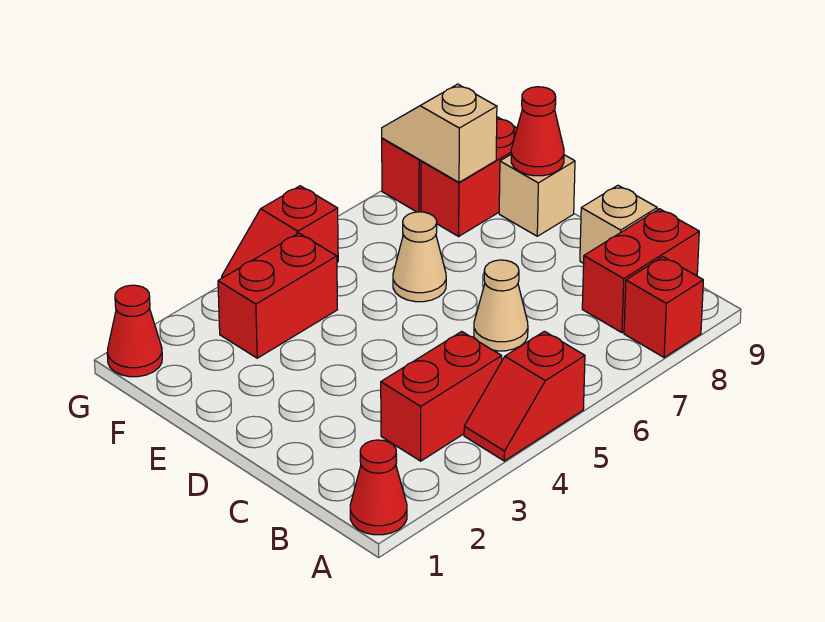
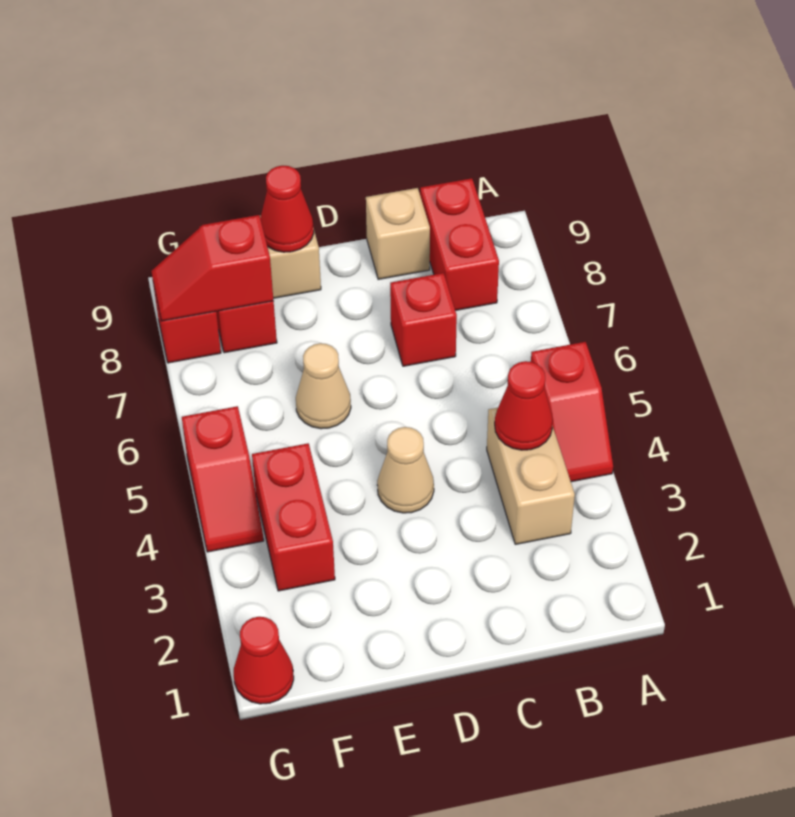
red 1x1 cone [350,440,407,535] -> red 1x1 cone moved to [495,361,553,450]
red 1x1 brick [624,257,703,357] -> red 1x1 brick moved to [390,273,457,366]
red 1x2 brick [381,331,502,461] -> tan 1x2 brick [487,408,575,544]
tan 1x1 cone [474,260,528,351] -> tan 1x1 cone moved to [377,427,434,513]
tan 1x2 slope [382,84,497,182] -> red 1x2 slope [151,215,273,321]

